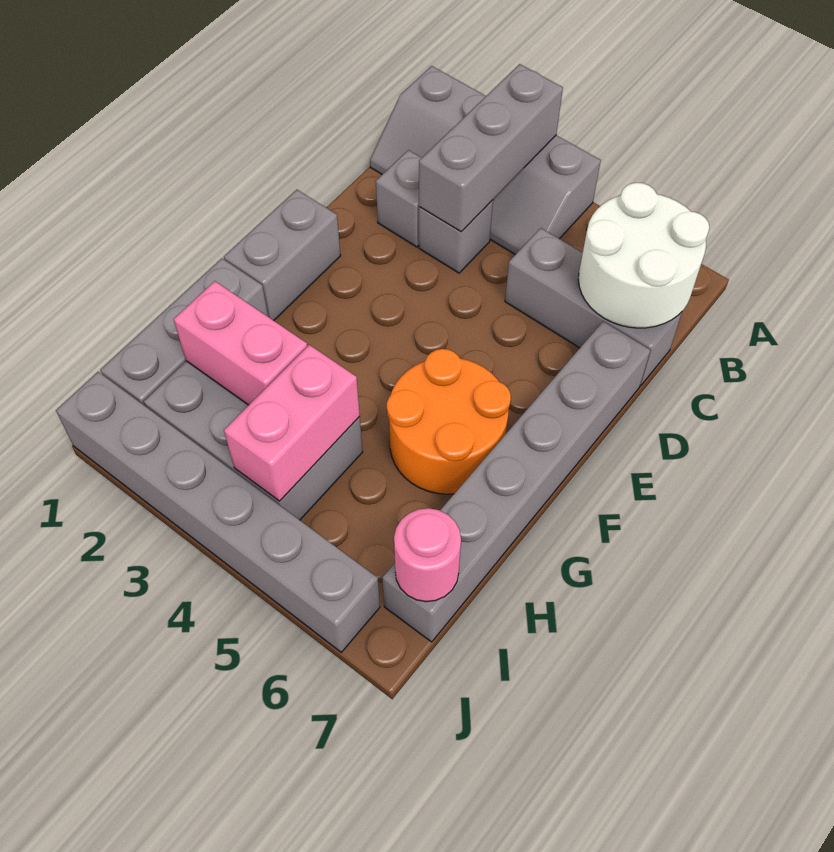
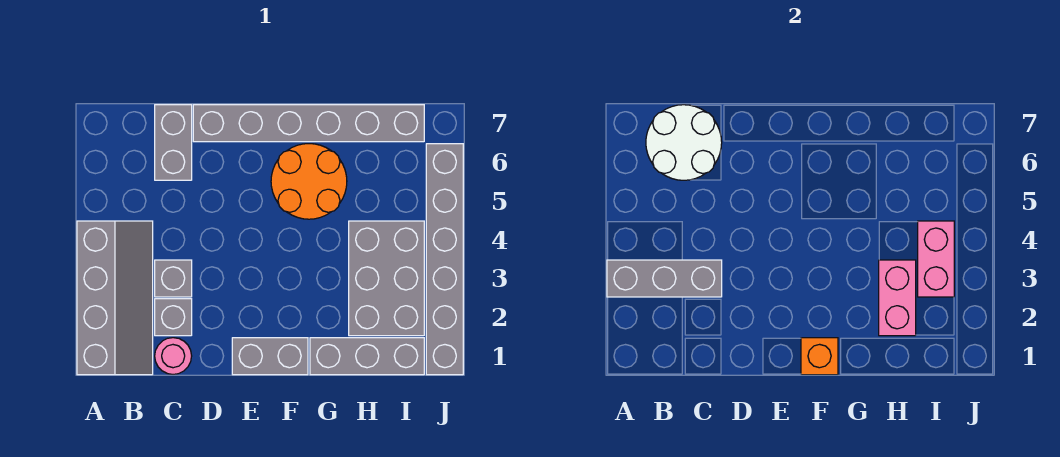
grey 1x3 brick [505,228,682,386] -> grey 1x2 brick [155,105,192,180]
none -> orange 1x1 brick [801,338,838,375]
pink 1x2 brick [224,345,360,501] -> pink 1x2 brick turned to [918,221,954,297]
pink 1x1 round brick [394,508,461,602] -> pink 1x1 round brick moved to [155,338,192,374]

